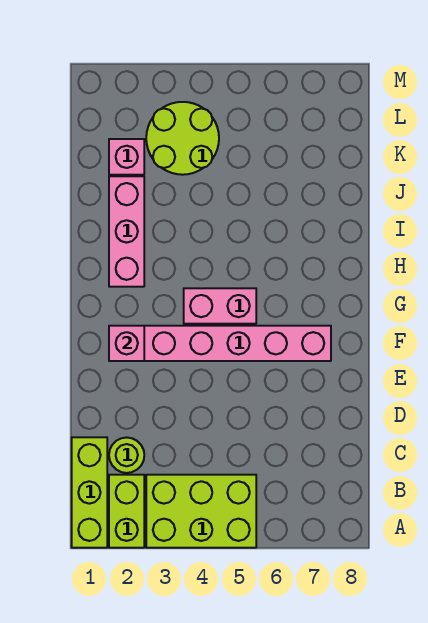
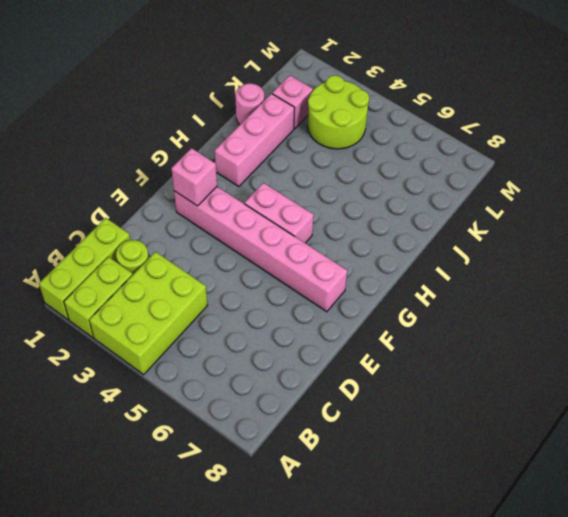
lime 2x3 brick [146,475,256,548] -> lime 2x3 brick turned to [89,252,207,374]
none -> pink 1x1 round brick [235,83,264,124]

